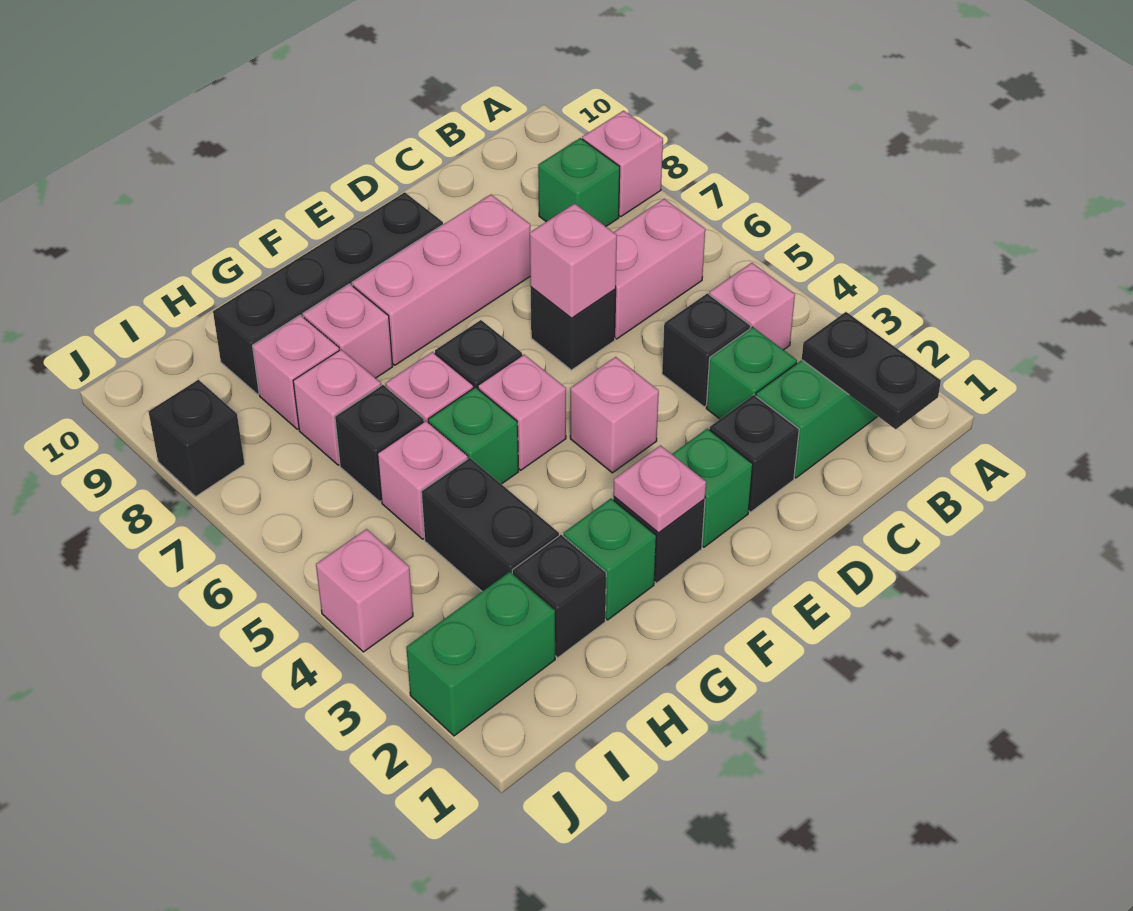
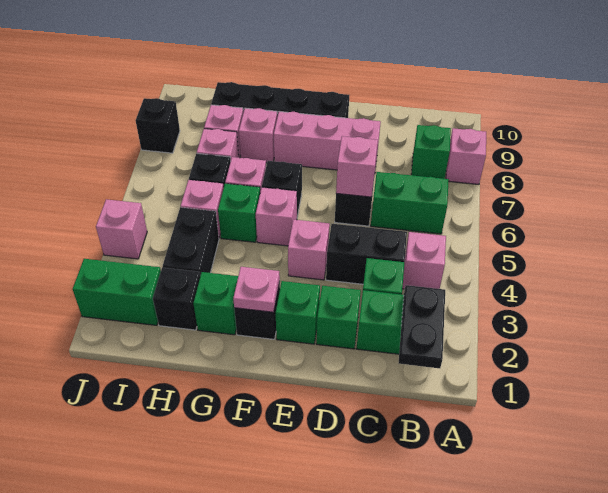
pink 1x2 brick [614,199,705,339] -> green 1x2 brick [371,172,449,234]
black 1x1 brick [662,293,751,407] -> black 1x2 brick [326,224,407,284]
black 1x1 brick [709,395,799,512] -> green 1x1 brick [316,286,361,349]

